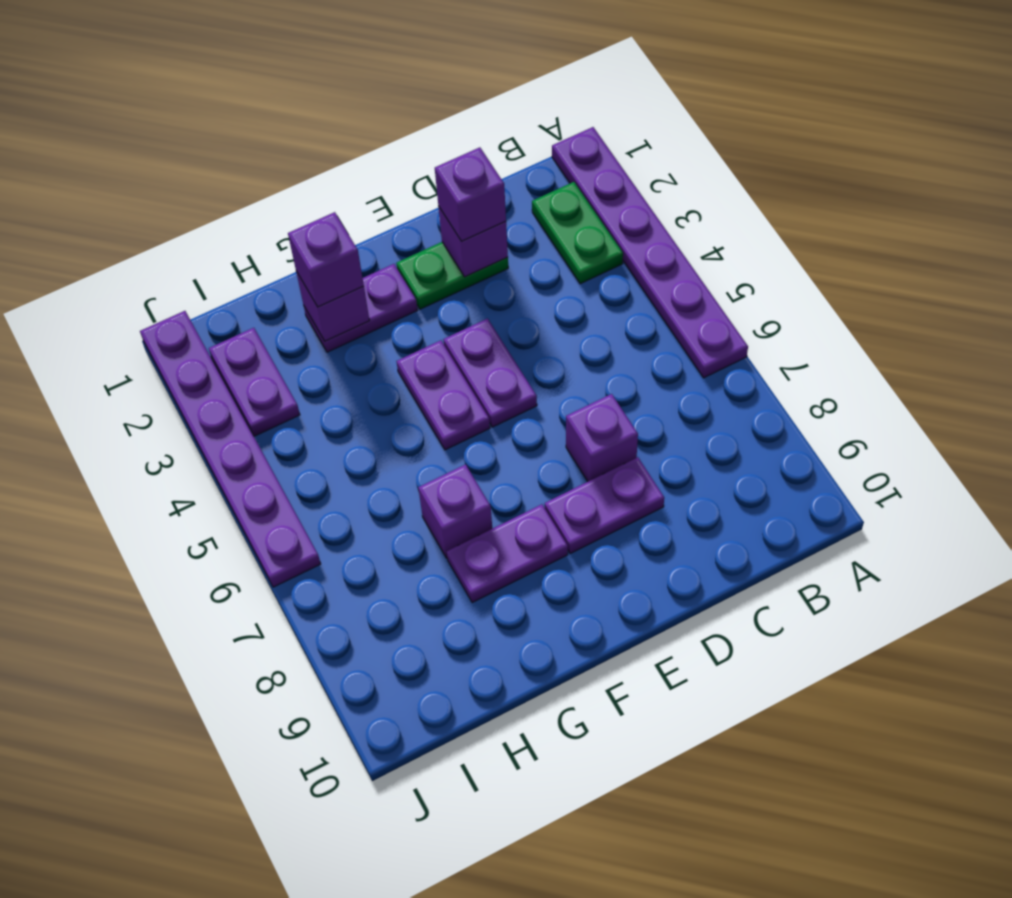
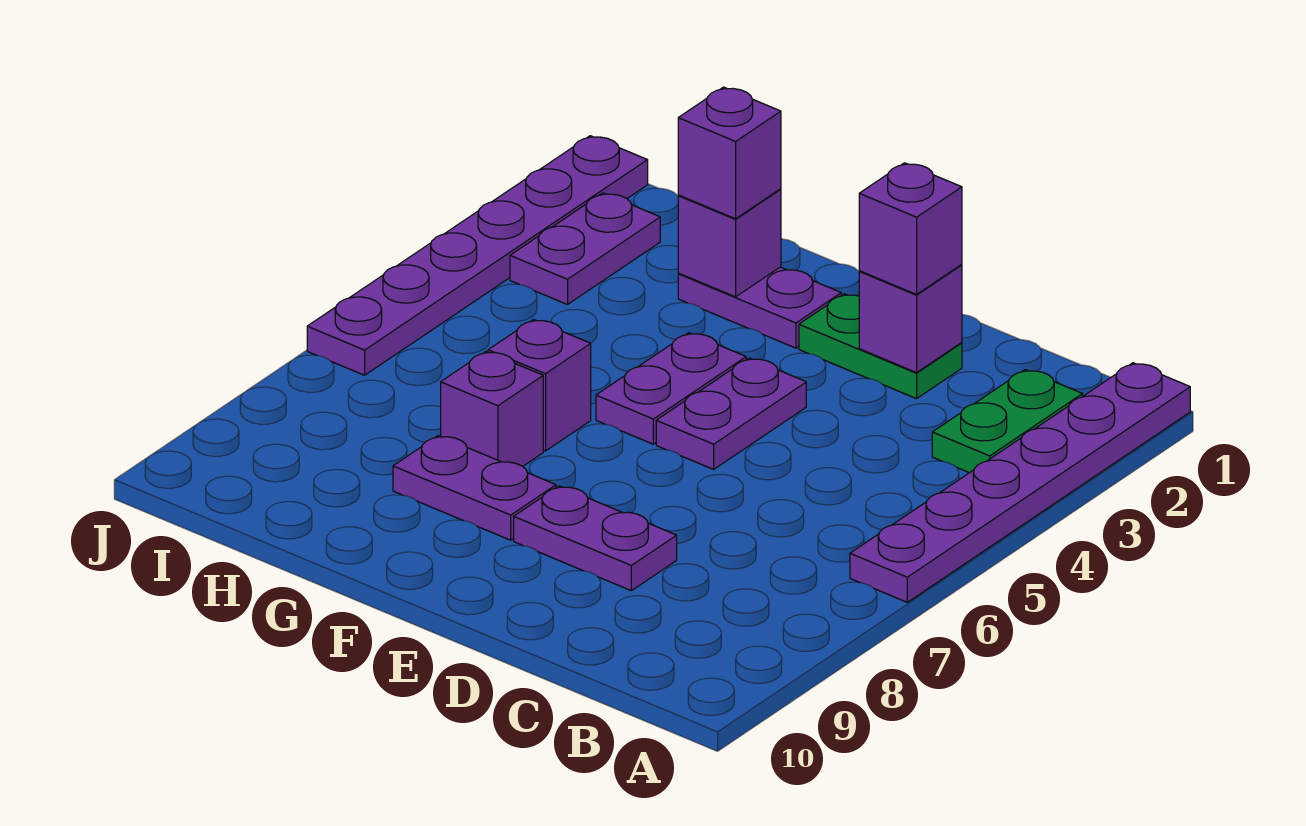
purple 1x1 brick [566,394,638,481] -> purple 1x1 brick moved to [488,319,591,451]

